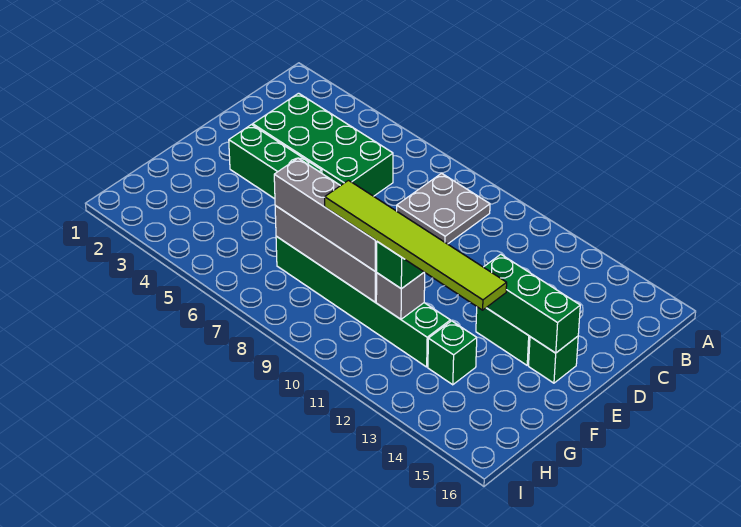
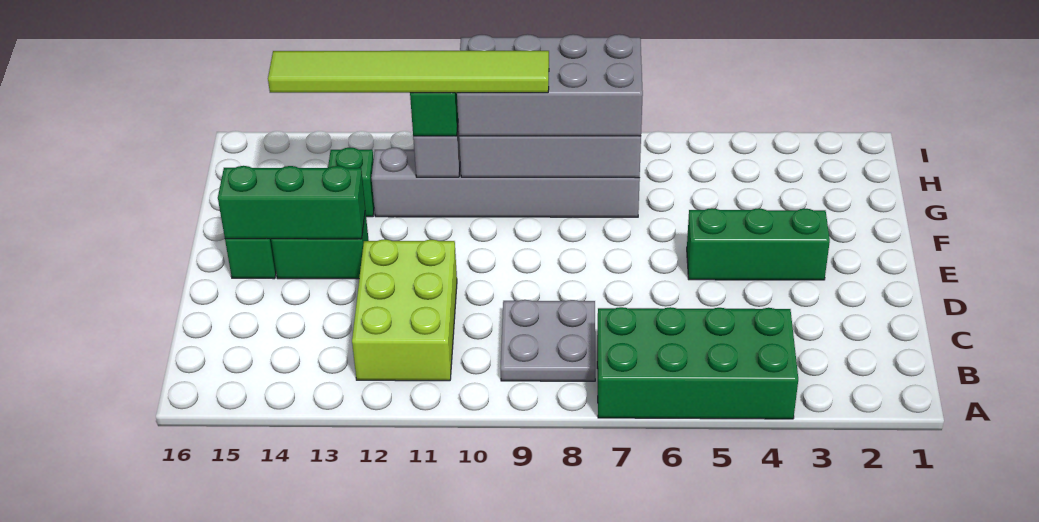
none -> lime 2x3 brick [352,239,457,381]
green 2x4 brick [253,93,393,196] -> green 2x4 brick moved to [597,307,798,419]
green 1x6 brick [276,236,450,367] -> grey 1x6 brick [371,148,640,217]
grey 1x4 brick [274,158,377,271] -> grey 2x4 brick [457,34,643,136]

